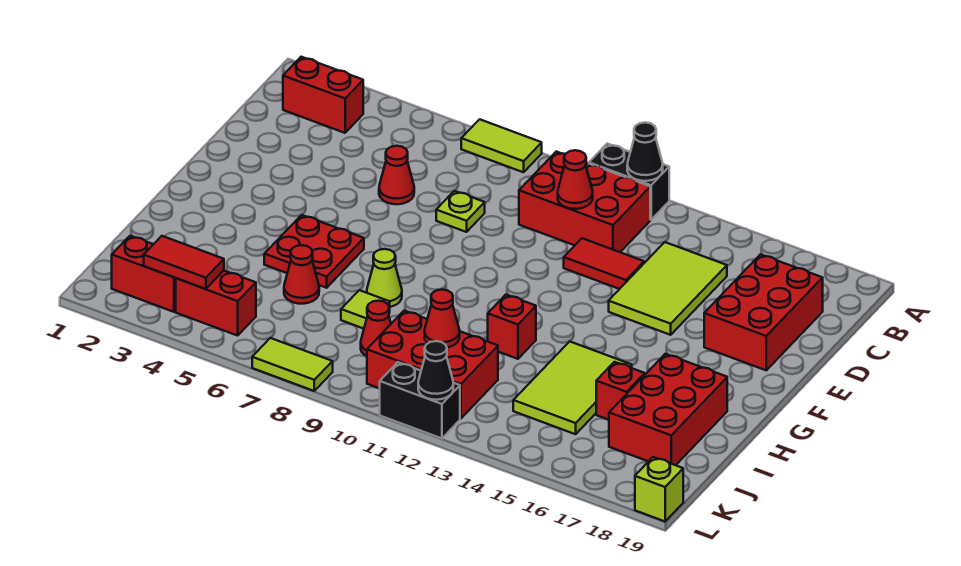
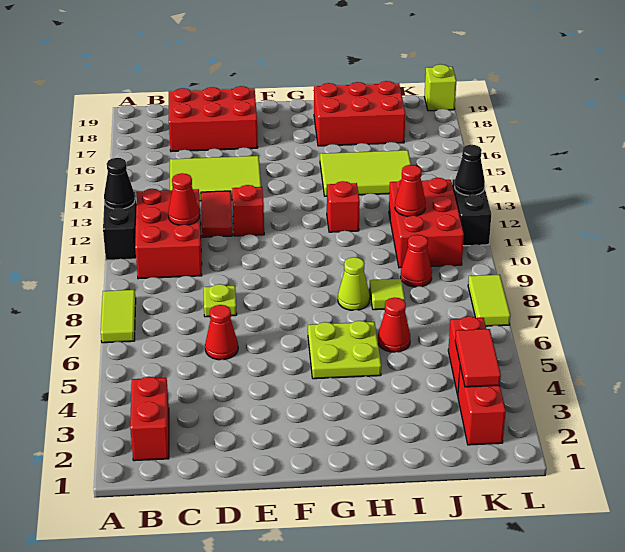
red 2x2 plate [264,215,364,288] -> lime 2x2 plate [308,321,381,379]
red 1x1 brick [596,362,645,420] -> red 1x1 brick moved to [232,185,264,236]

